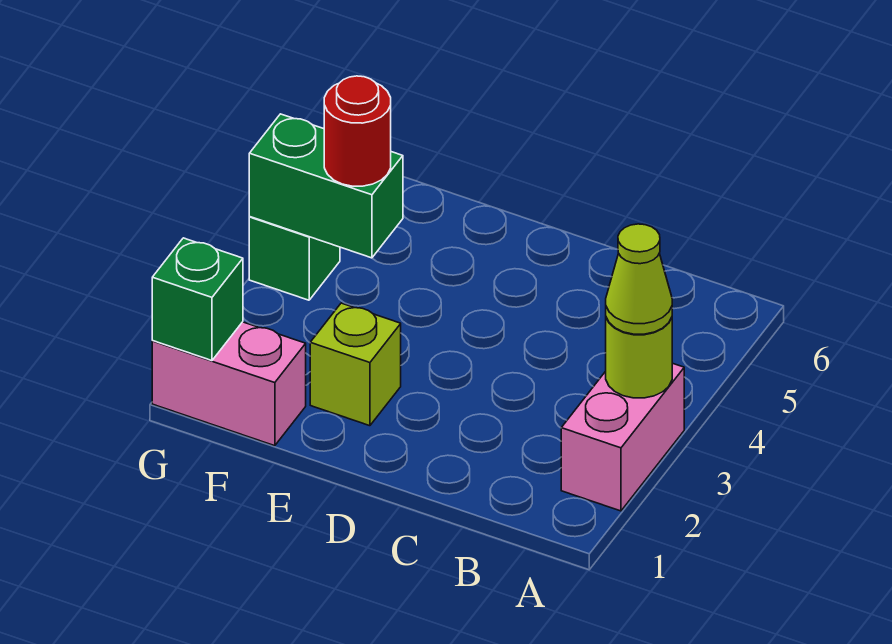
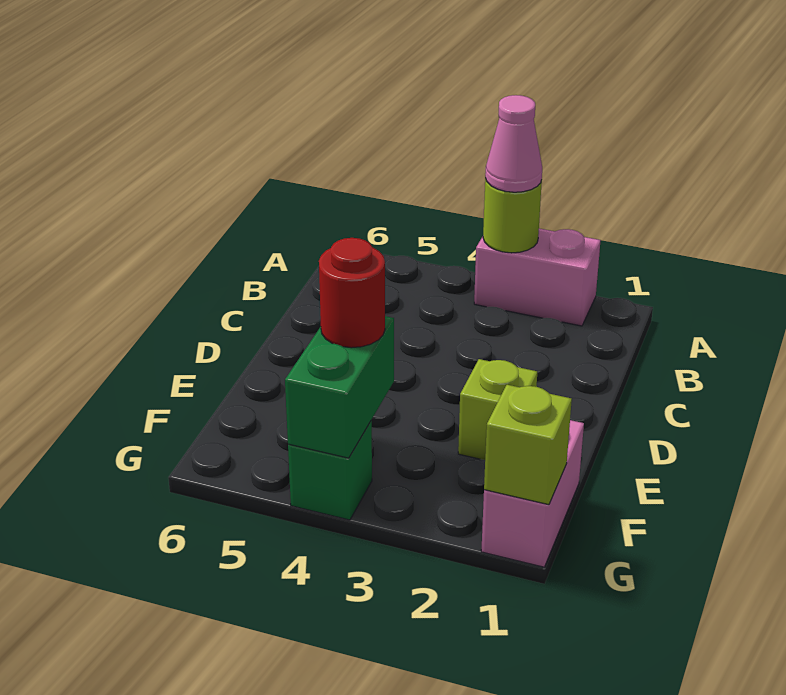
lime 1x1 cone [606,224,672,334] -> pink 1x1 cone [485,95,542,192]
green 1x1 brick [152,238,243,361] -> lime 1x1 brick [484,385,572,505]

